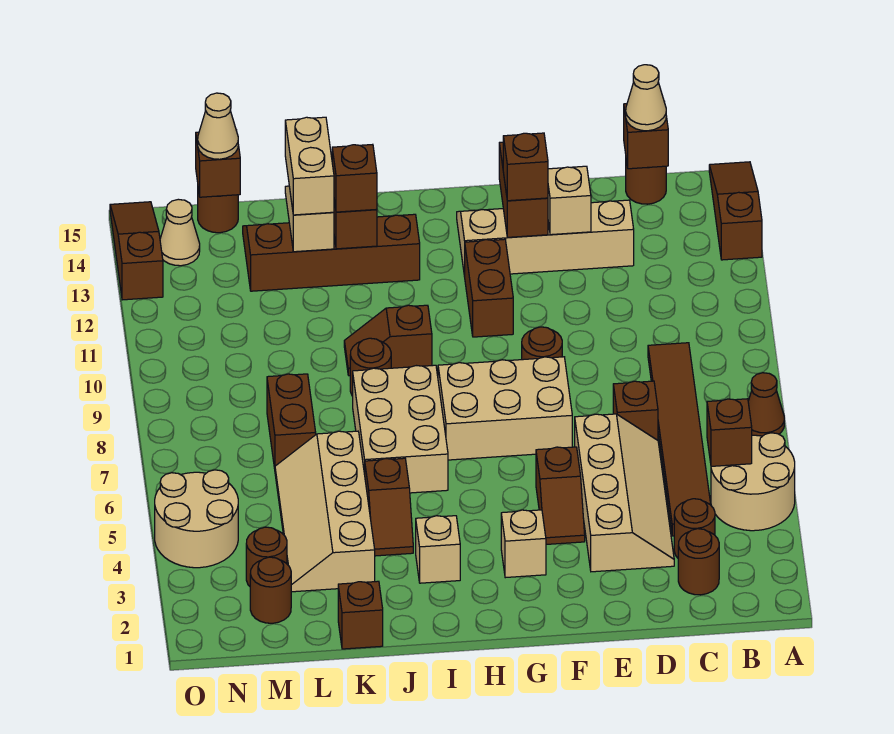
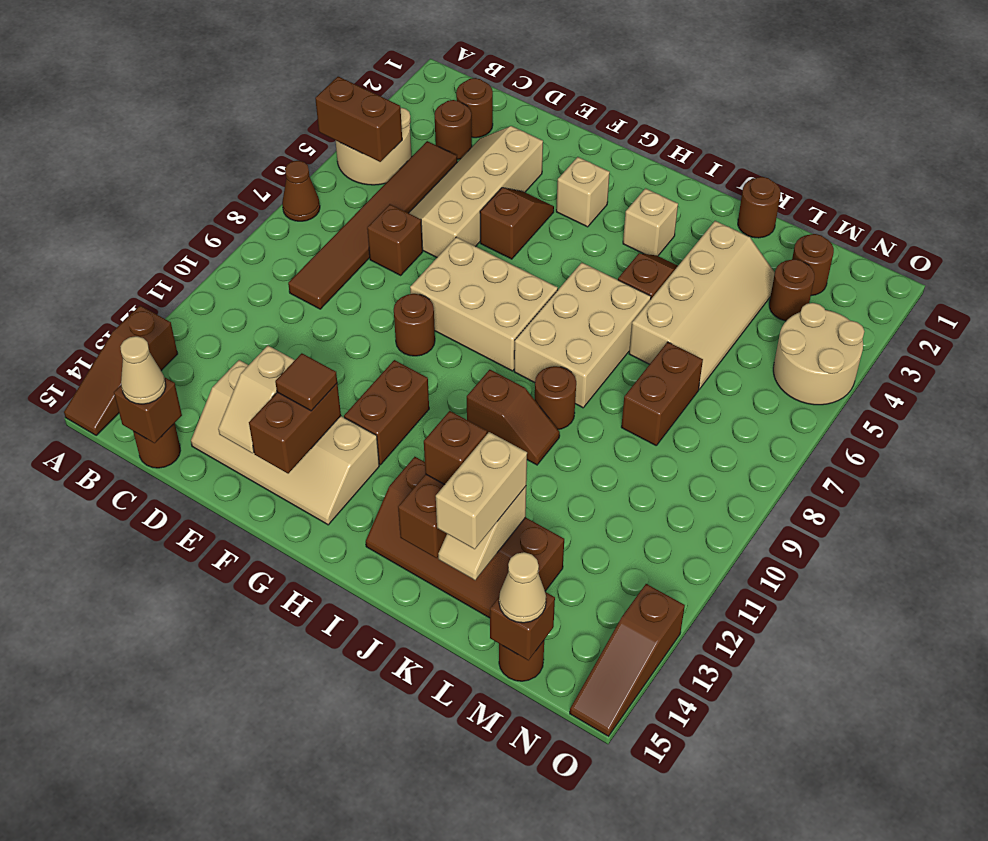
brown 1x1 brick [707,399,752,466] -> brown 1x2 brick [315,77,402,162]
brown 1x1 brick [503,133,548,201] -> brown 1x1 tile [275,353,337,411]
brown 1x1 brick [338,581,383,649] -> brown 1x1 round brick [738,177,781,238]
tan 1x1 cone [160,199,200,266] -> none

